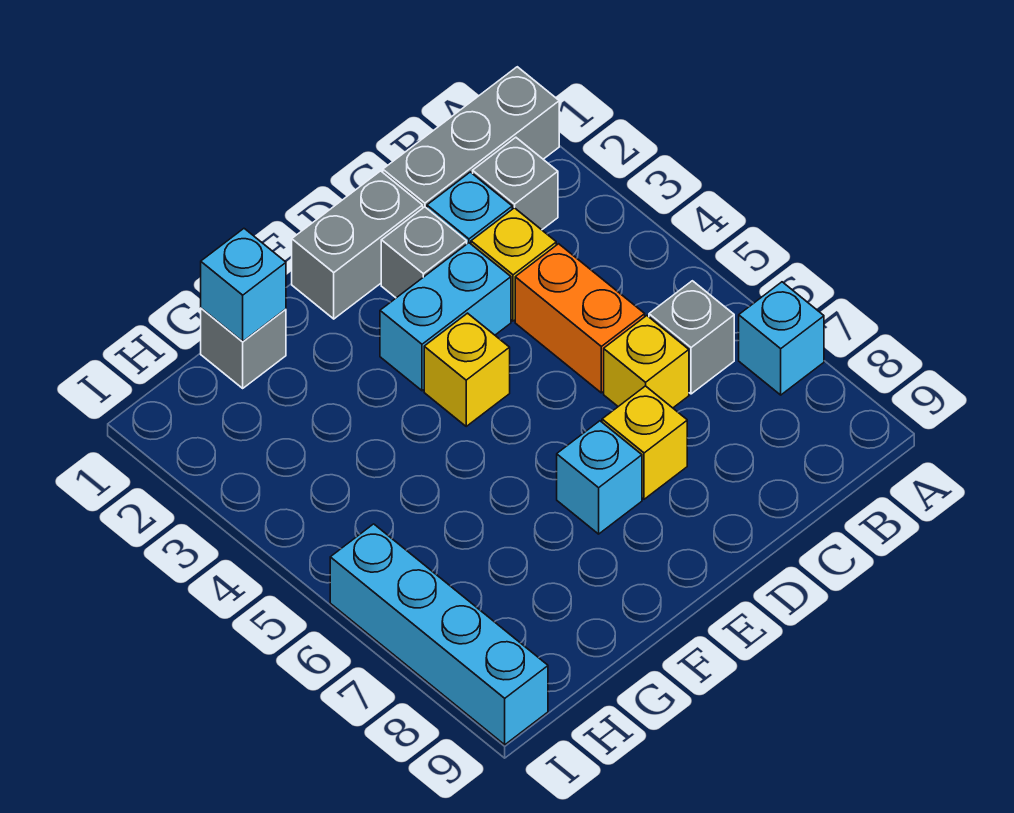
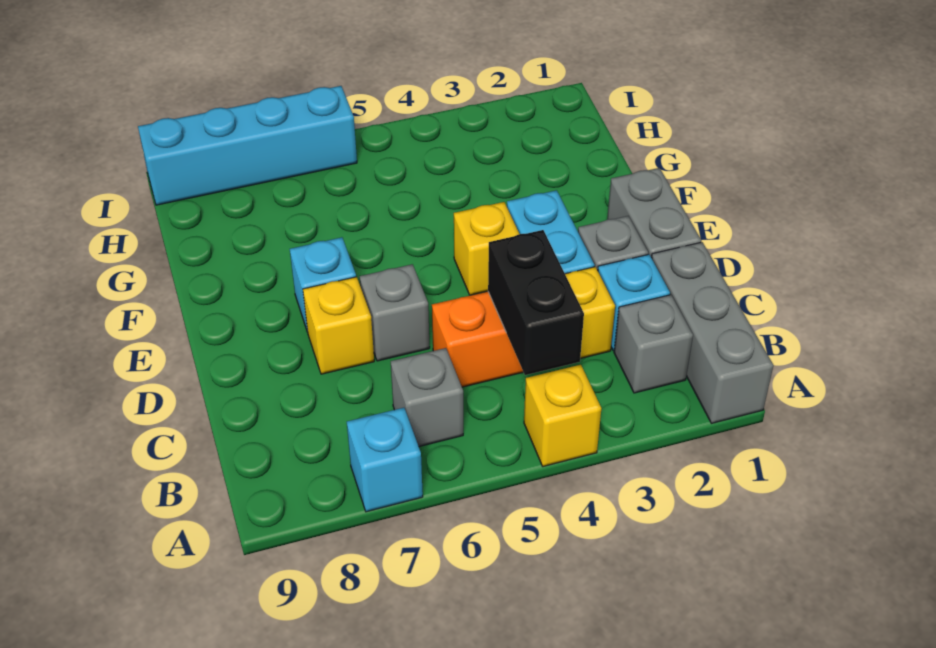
none -> black 1x2 brick [488,230,584,375]
yellow 1x1 brick [604,316,689,408] -> yellow 1x1 brick moved to [524,365,601,466]
grey 1x1 brick [201,308,286,388] -> grey 1x1 brick moved to [360,264,430,361]
cyan 1x1 brick [201,229,286,342] -> none

